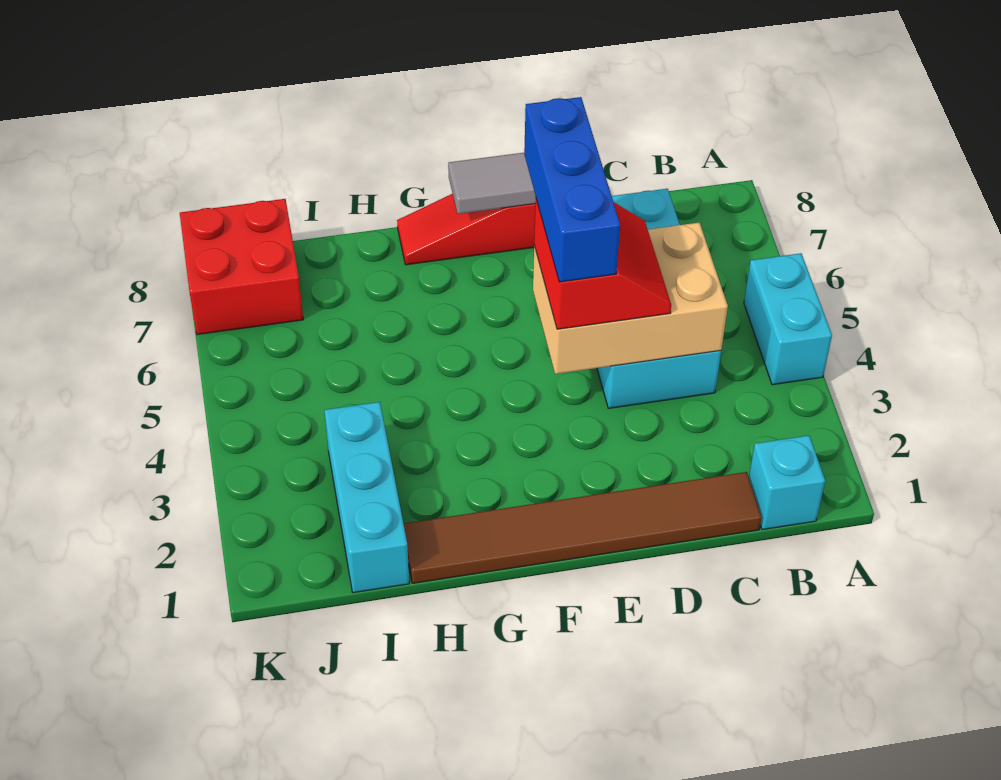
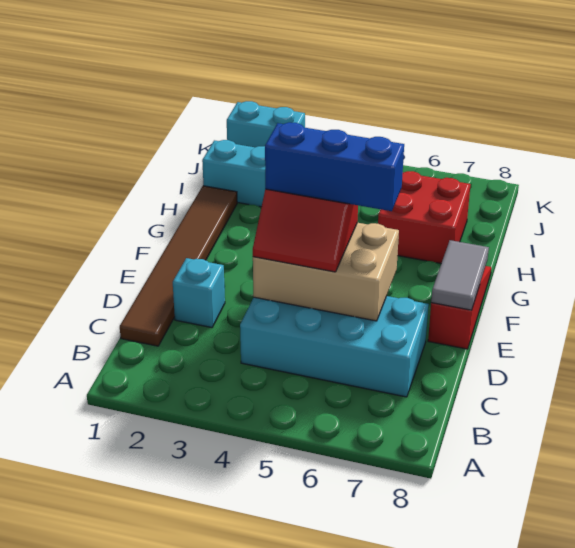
cyan 1x2 brick [744,253,832,385] -> cyan 1x2 brick moved to [227,101,305,147]
cyan 1x1 brick [749,435,825,530] -> cyan 1x1 brick moved to [173,258,225,328]
tan 2x3 brick [533,222,728,374] -> tan 2x3 brick turned to [253,223,399,321]
red 2x2 brick [180,199,303,335] -> red 2x2 brick moved to [378,171,471,263]

